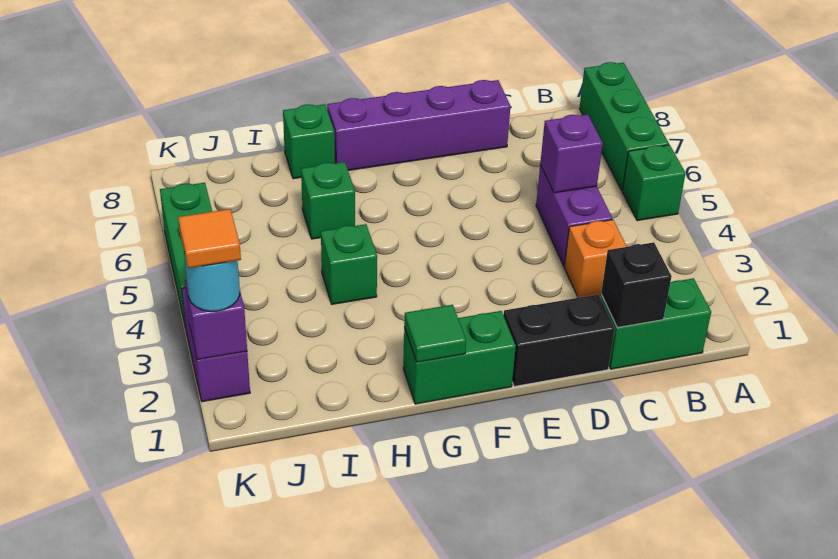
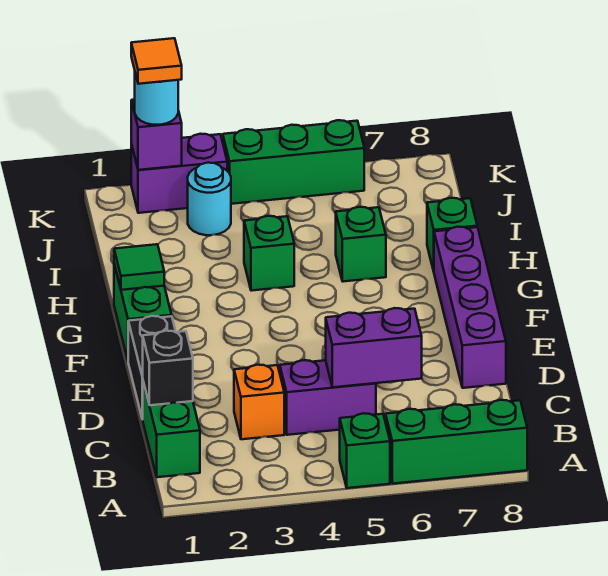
purple 1x1 brick [540,114,603,193] -> purple 1x2 brick [326,308,422,387]
none -> cyan 1x1 round brick [188,163,231,235]

